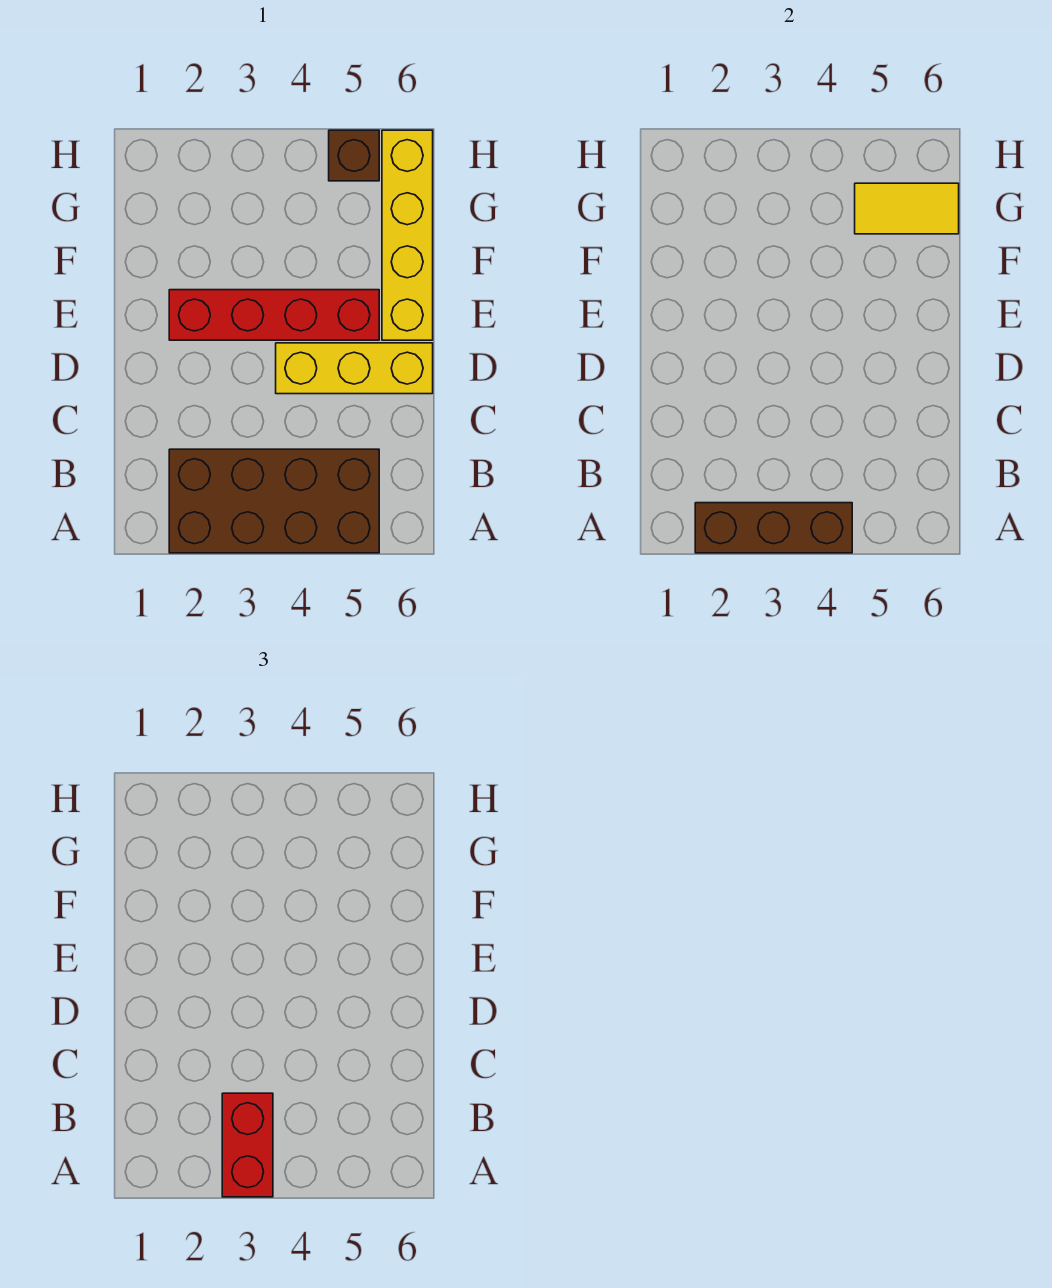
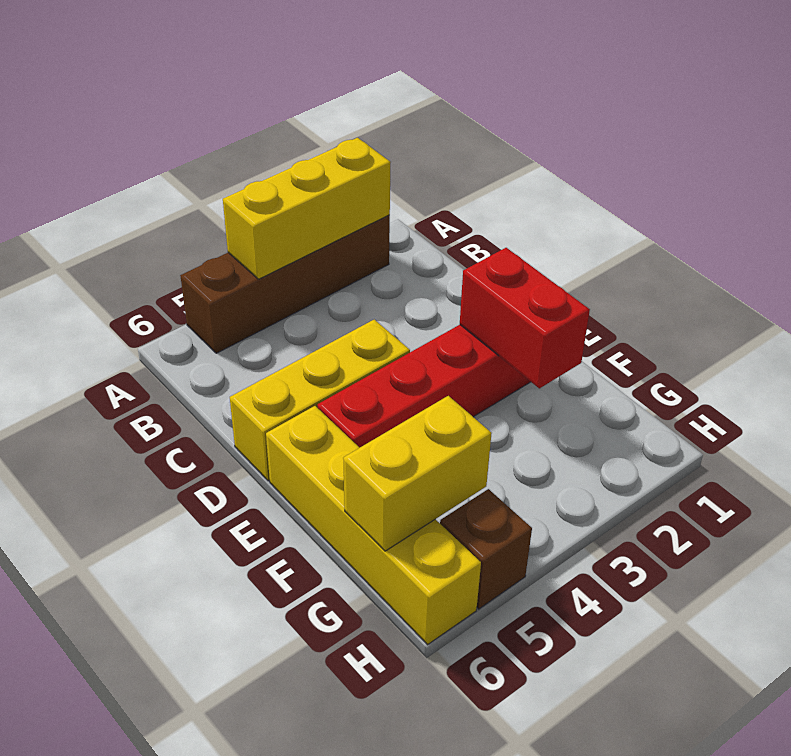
brown 2x4 brick [169,449,379,553] -> brown 1x4 brick [180,215,390,353]
brown 1x3 brick [695,503,852,553] -> yellow 1x3 brick [223,138,391,279]
red 1x2 brick [222,1093,273,1197] -> red 1x2 brick moved to [460,248,590,388]
yellow 1x2 tile [855,183,959,234] -> yellow 1x2 brick [343,396,492,551]

